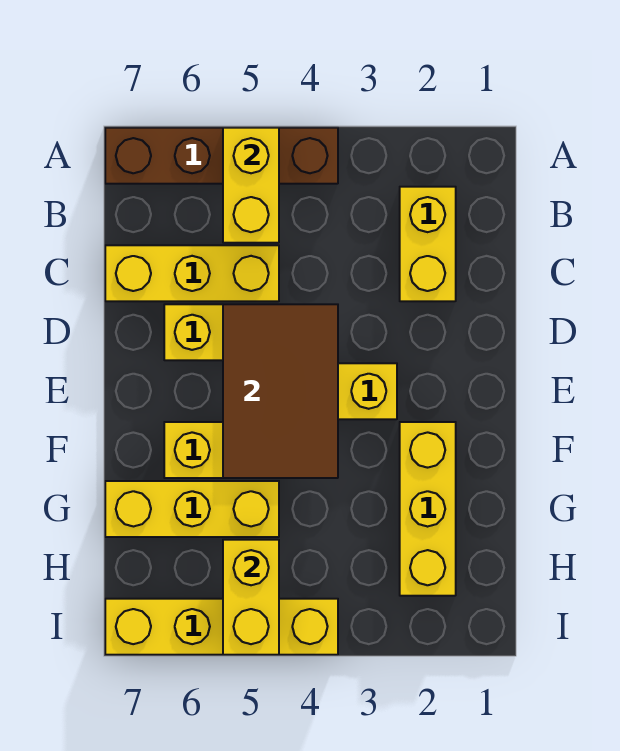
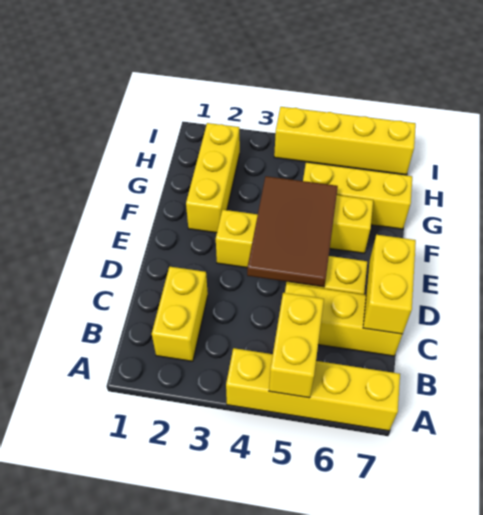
brown 1x4 brick [105,128,338,184] -> yellow 1x4 brick [226,348,400,431]
yellow 1x2 brick [223,540,279,655] -> yellow 1x2 brick moved to [363,235,416,334]

